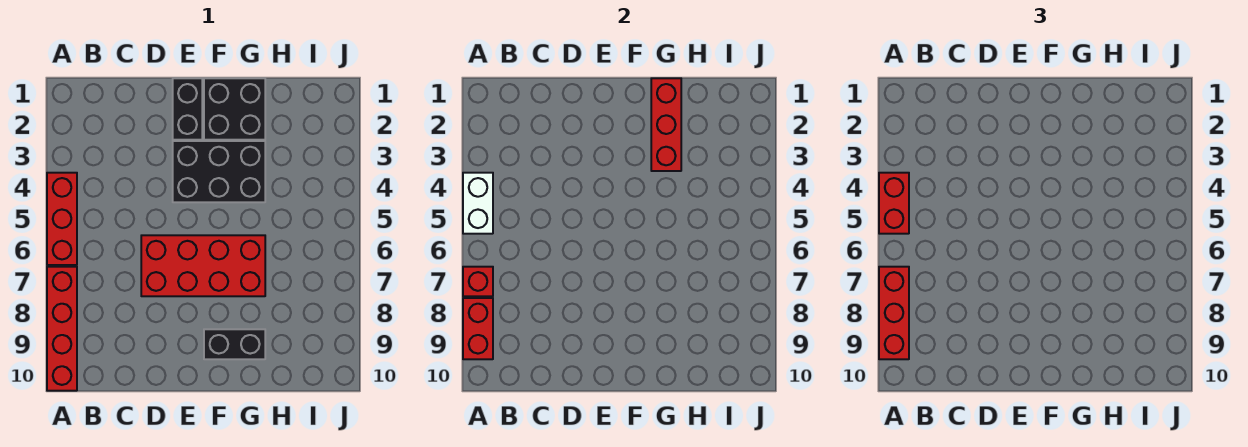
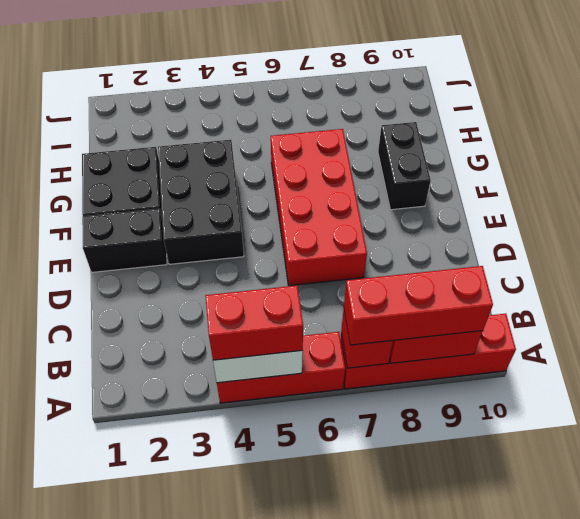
red 1x3 brick [651,78,681,171] -> none

